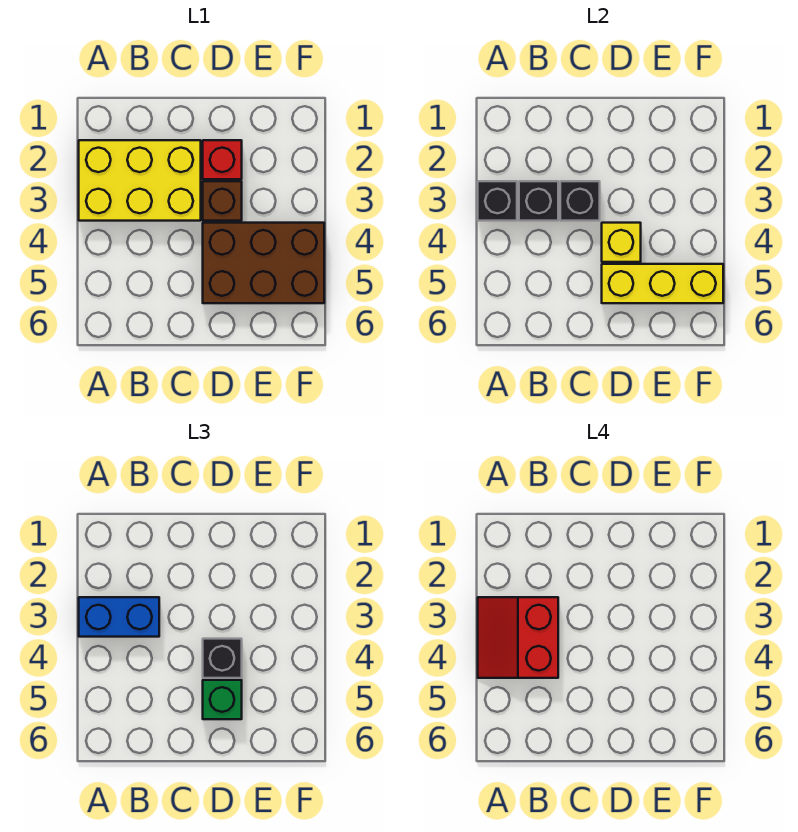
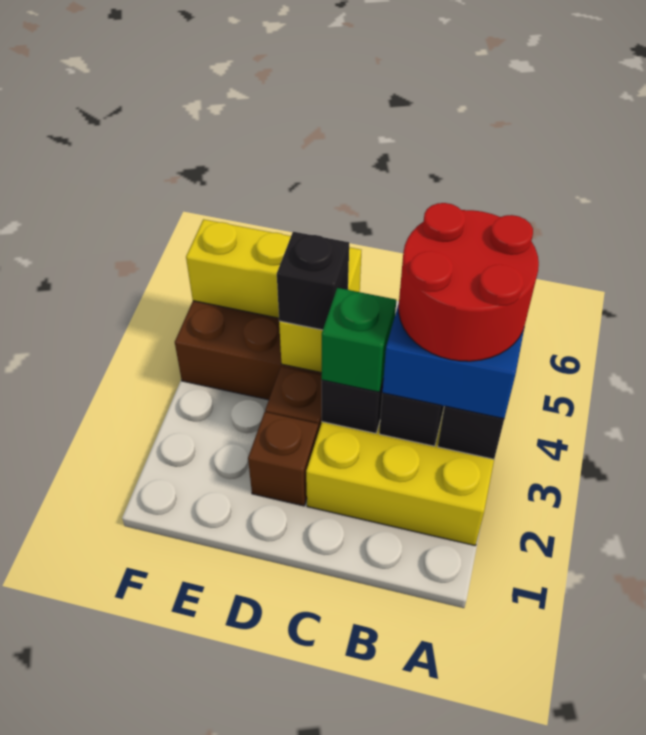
red 2x2 slope [478,597,558,678] -> red 2x2 round brick [399,203,539,361]
red 1x1 brick [203,140,242,179] -> brown 1x1 brick [248,412,318,506]
green 1x1 brick [203,680,242,719] -> green 1x1 brick moved to [322,288,396,392]

